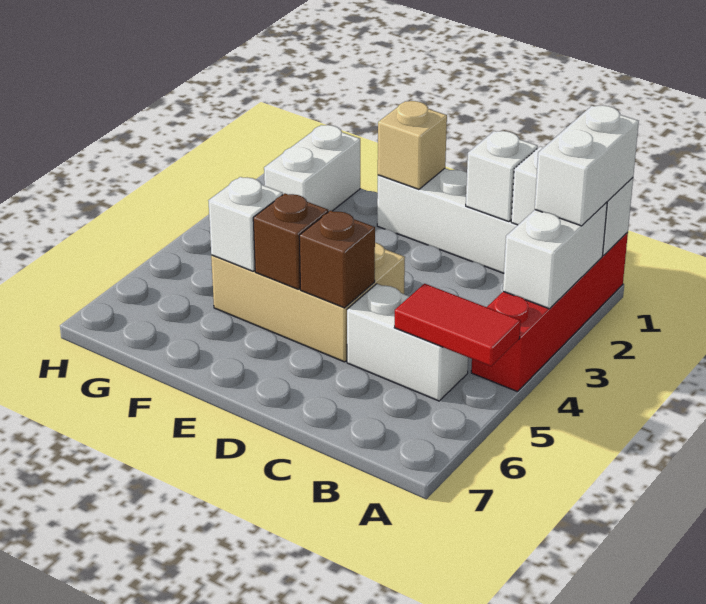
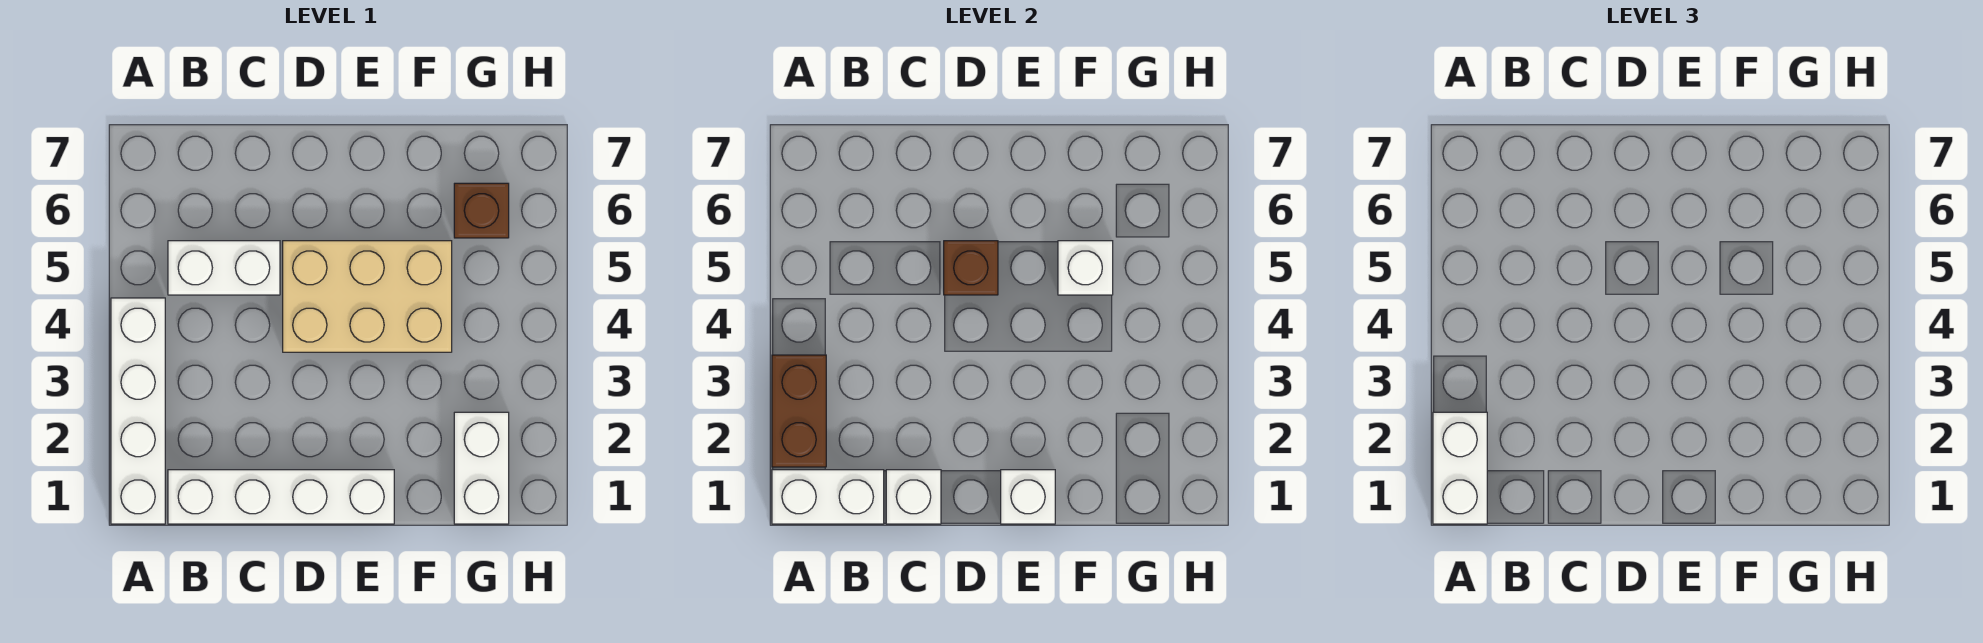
red 1x4 brick [471,232,628,392] -> white 1x4 brick [111,298,165,524]
white 1x2 brick [503,202,607,309] -> brown 1x2 brick [772,355,826,467]
red 1x2 tile [394,284,521,366] -> none
tan 1x1 brick [378,101,447,189] -> white 1x1 brick [1001,470,1055,524]
brown 1x1 brick [253,194,328,289] -> brown 1x1 brick moved to [454,183,509,238]

